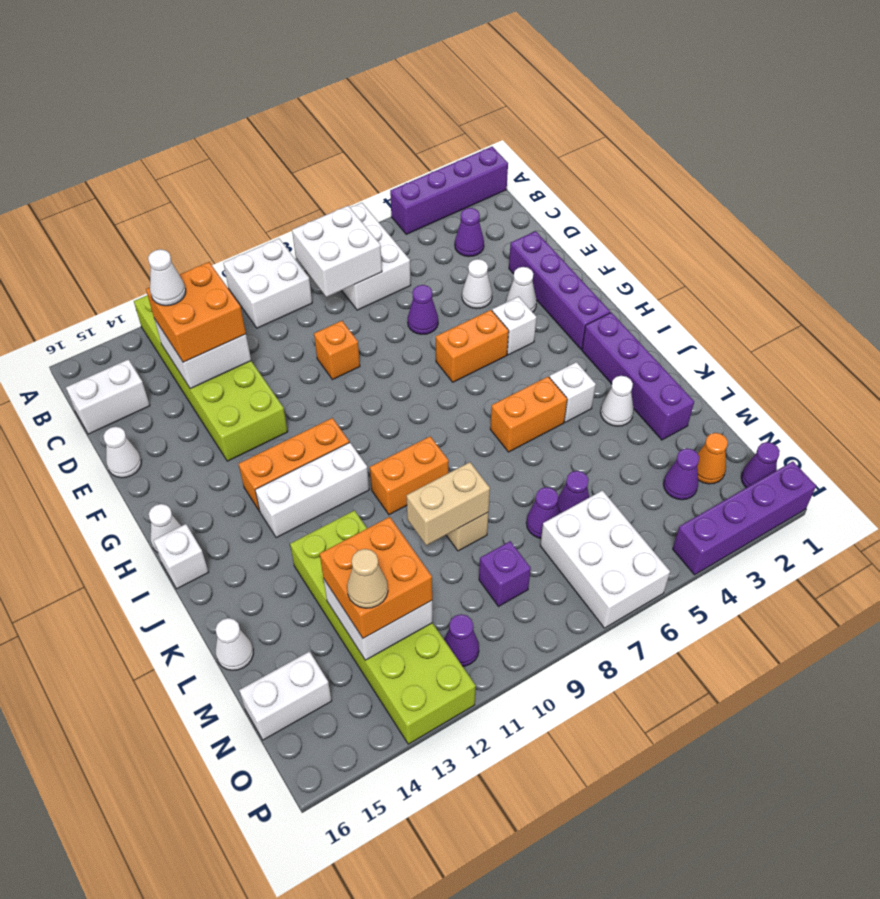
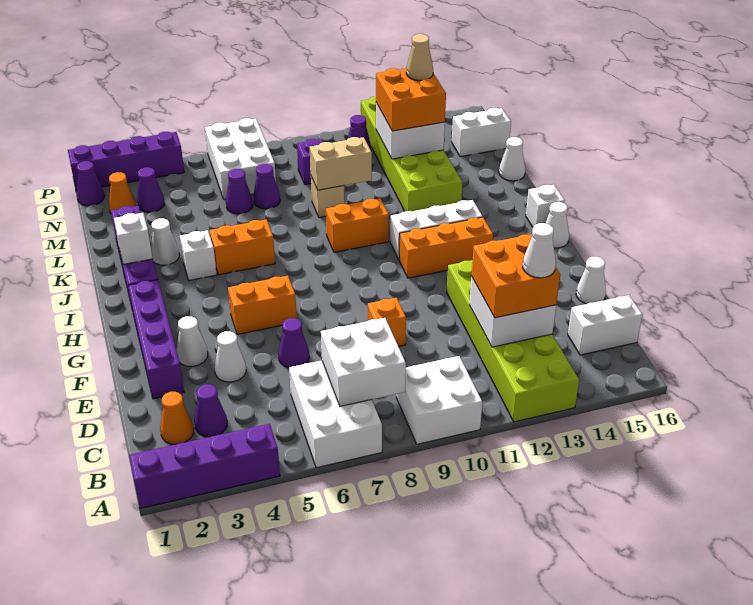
none -> orange 1x1 cone [160,392,194,444]
white 1x1 brick [492,297,536,355] -> white 1x1 brick moved to [114,213,153,264]

